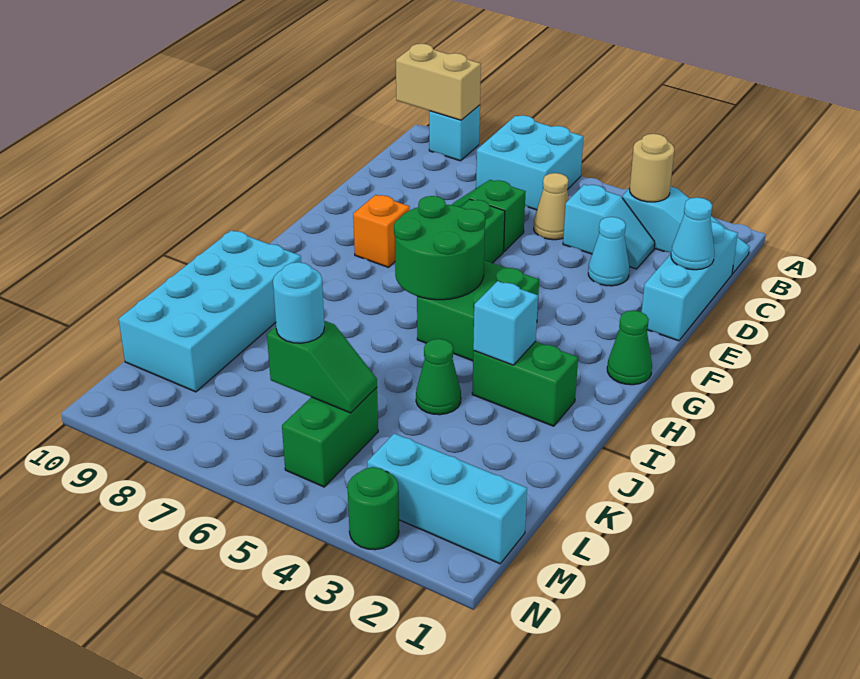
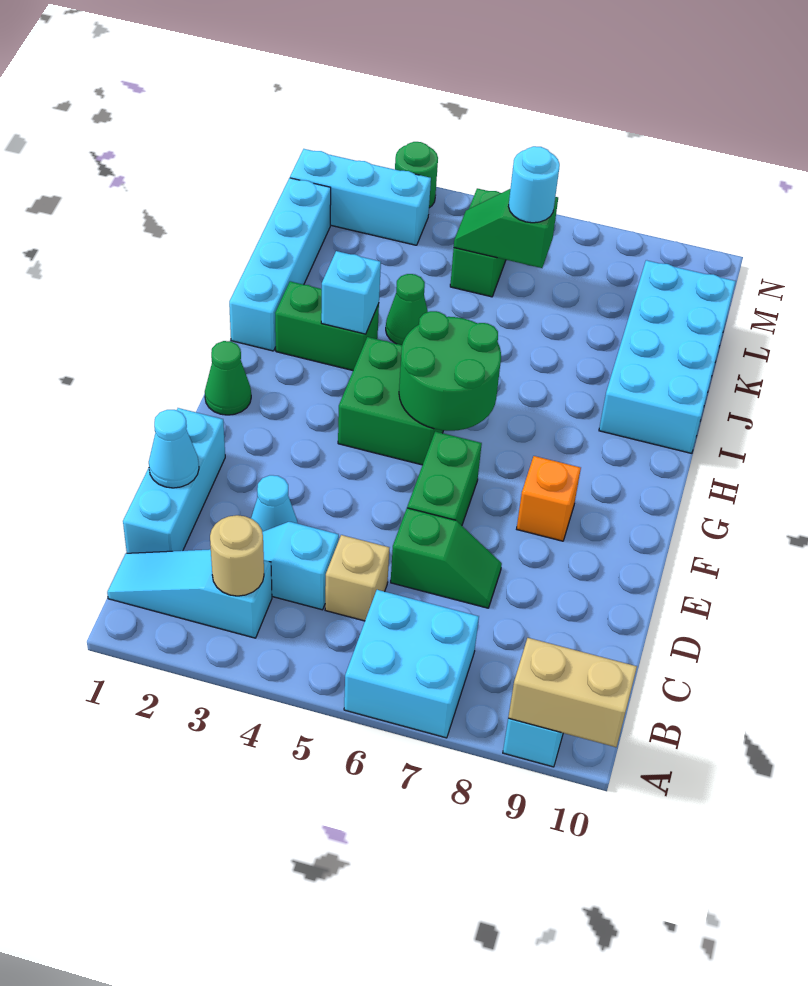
tan 1x1 cone [534,173,569,240] -> tan 1x1 brick [325,535,389,621]
none -> cyan 1x4 brick [229,178,331,351]

